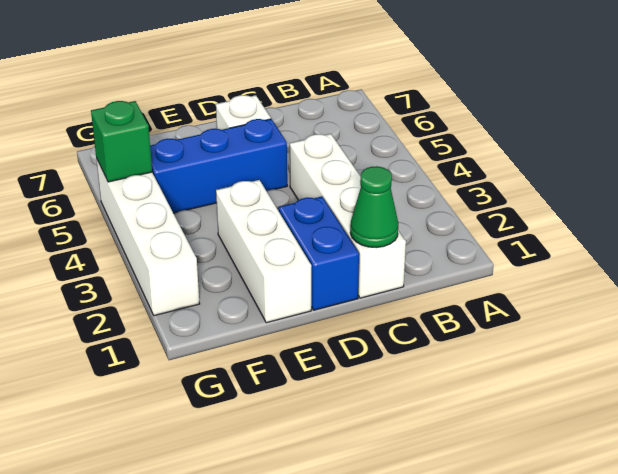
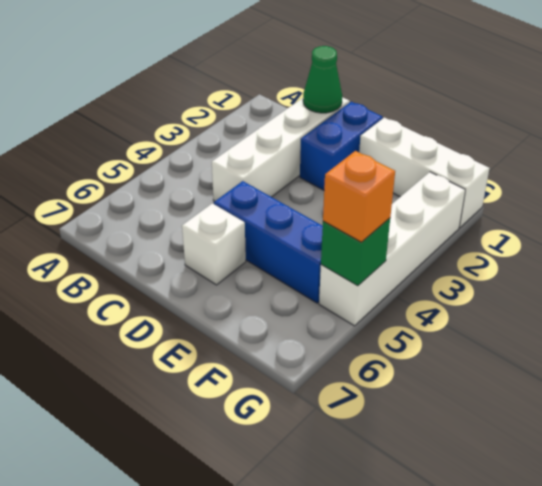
white 1x3 brick [216,180,311,323] -> white 1x3 brick turned to [359,118,490,228]
none -> orange 1x1 brick [323,151,395,242]

